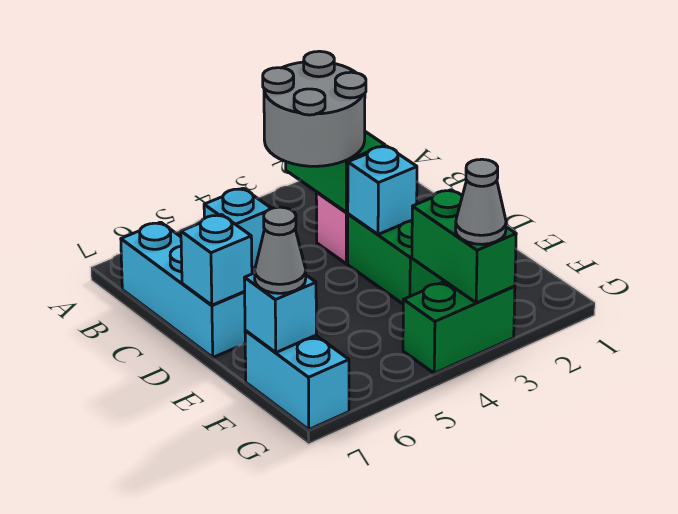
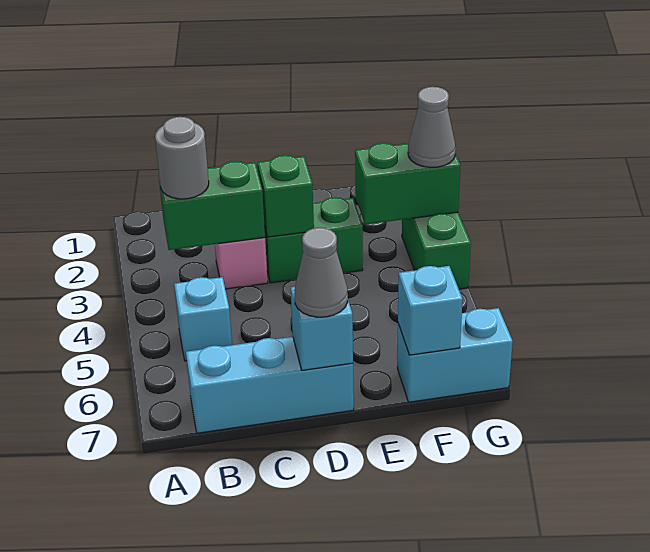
grey 2x2 round brick [263,51,366,166] -> grey 1x1 round brick [155,117,209,199]
cyan 1x1 brick [348,146,417,234] -> green 1x1 brick [258,155,314,237]
grey 1x1 cone [254,207,306,293] -> grey 1x1 cone moved to [294,228,348,317]

